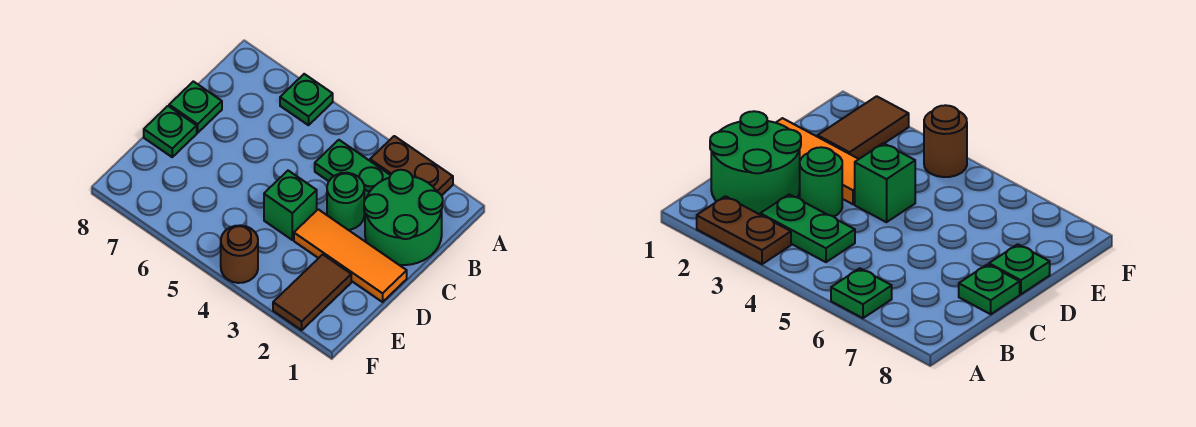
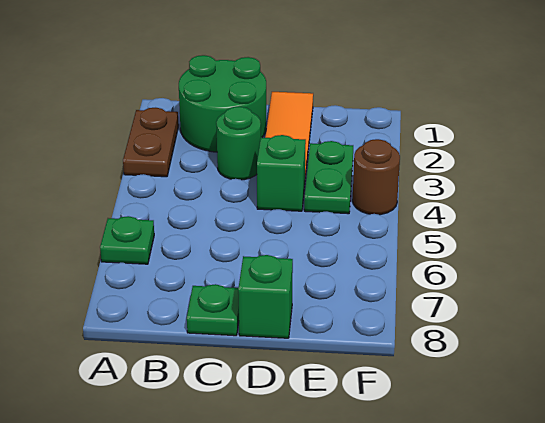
green 1x2 plate [315,140,390,201] -> green 1x2 plate moved to [304,141,353,214]
green 1x1 plate [144,106,197,157] -> green 1x1 brick [238,255,293,338]
brown 1x2 tile [273,254,351,330] -> none

